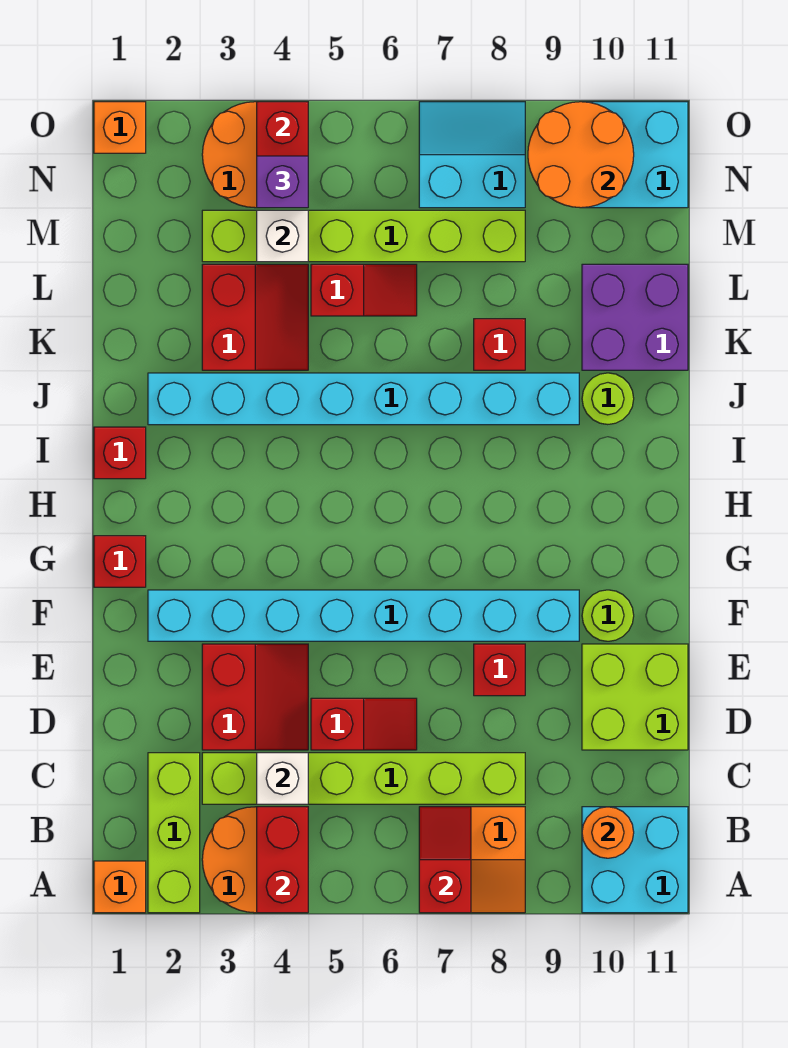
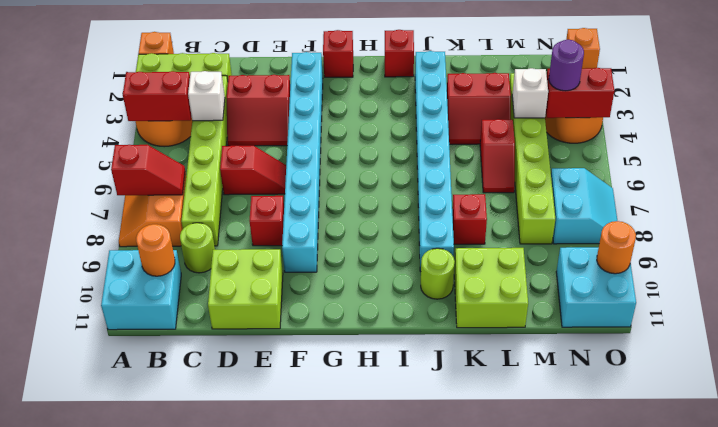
red 1x2 slope [311,698,417,750] -> red 1x2 slope turned to [220,146,286,195]
lime 1x1 round brick [582,590,634,641] -> lime 1x1 round brick moved to [180,223,215,273]
purple 2x2 brick [582,264,688,370] -> lime 2x2 brick [454,248,528,328]
purple 1x1 brick [257,156,308,208] -> purple 1x1 round brick [549,40,584,91]
orange 2x2 round brick [528,102,634,208] -> orange 1x1 round brick [597,221,636,274]

